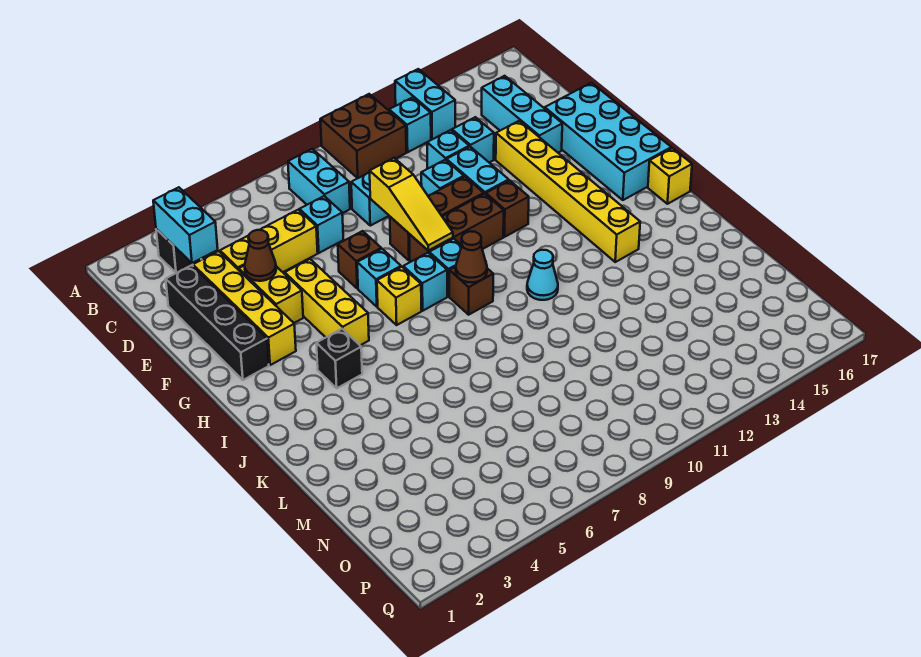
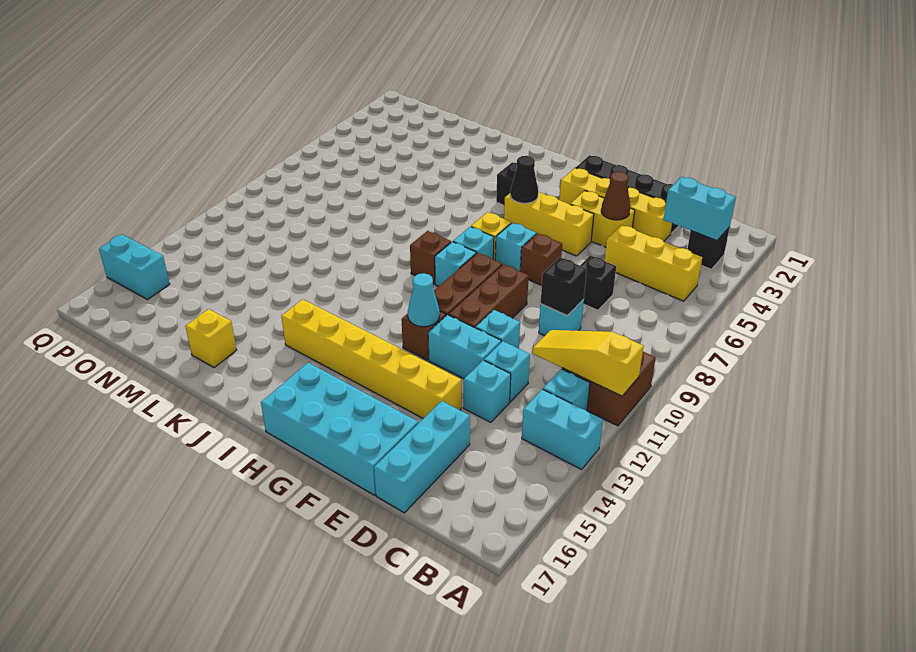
cyan 1x2 brick [288,149,350,213] -> cyan 1x2 brick moved to [99,234,169,299]
cyan 1x3 brick [482,76,562,153] -> cyan 1x3 brick turned to [374,401,470,513]
yellow 1x3 brick [220,210,318,272] -> yellow 1x3 brick turned to [605,225,702,301]
cyan 1x1 brick [299,196,343,253] -> black 1x1 brick [580,255,616,310]
none -> black 1x1 brick [541,257,587,316]
yellow 1x3 slope [369,158,453,251] -> yellow 1x3 slope moved to [532,330,644,396]
none -> black 1x1 cone [510,156,538,203]
brown 1x1 cone [456,231,487,282] -> none
yellow 1x1 brick [648,148,692,204] -> yellow 1x1 brick moved to [185,309,236,368]
cyan 1x1 cone [527,250,558,300] -> cyan 1x1 cone moved to [408,273,440,327]

